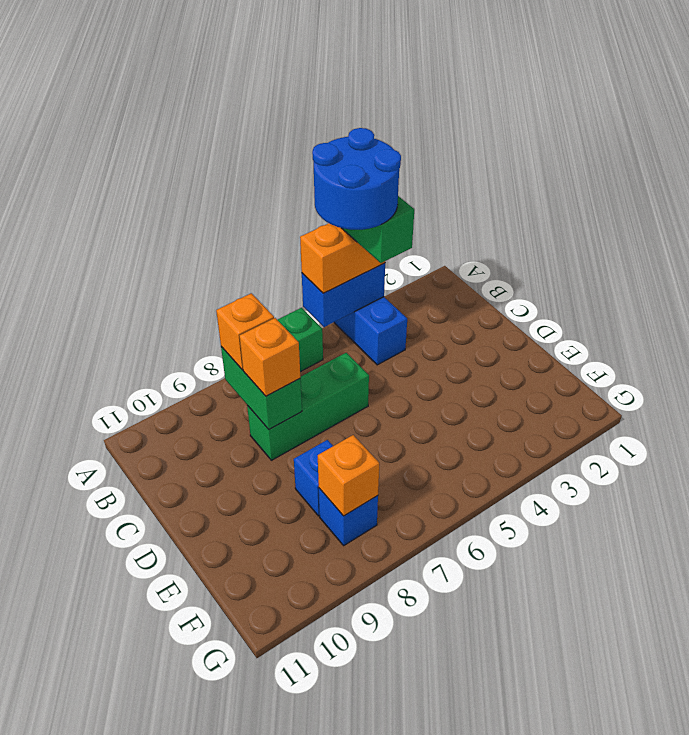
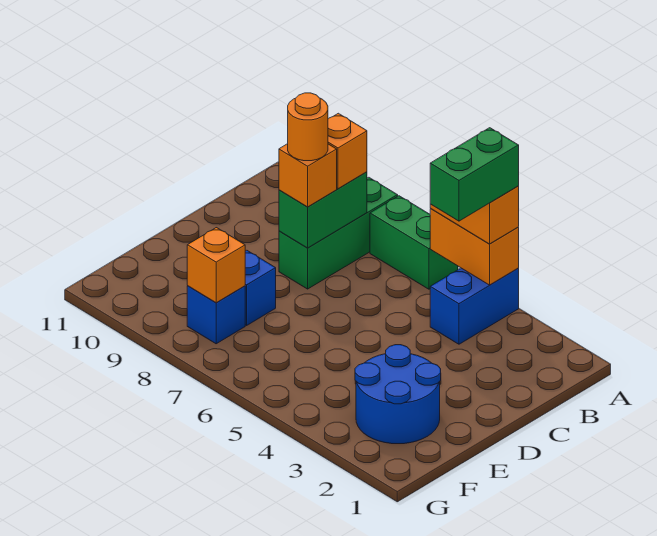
blue 1x2 brick [302,263,385,327] -> orange 1x2 brick [430,209,519,285]
blue 2x2 round brick [312,128,401,230] -> blue 2x2 round brick moved to [355,345,441,444]
green 1x3 brick [247,353,369,460] -> green 1x3 brick turned to [279,177,398,289]
none -> orange 1x1 round brick [288,93,328,161]

